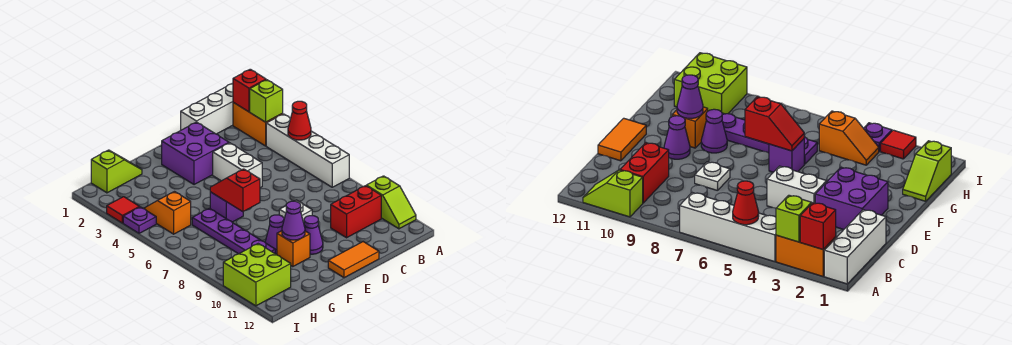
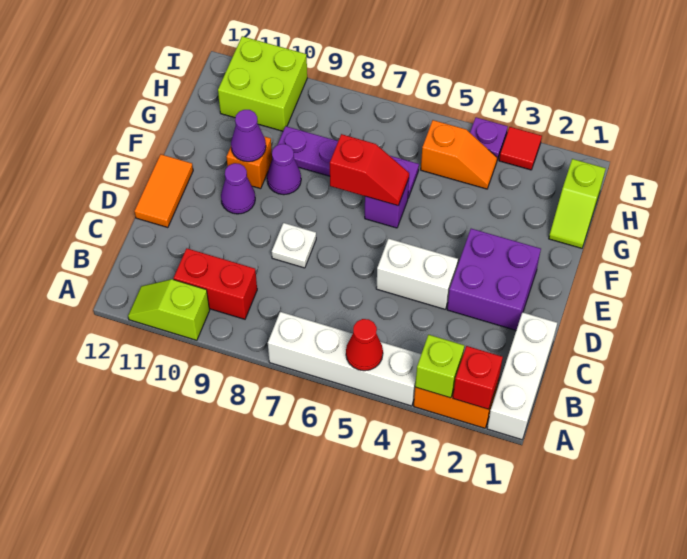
red 1x2 brick [331,186,381,238] -> red 1x2 brick turned to [174,248,257,319]

